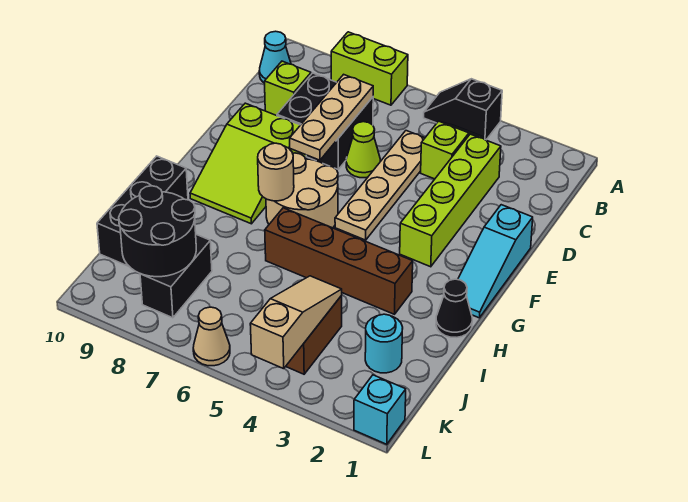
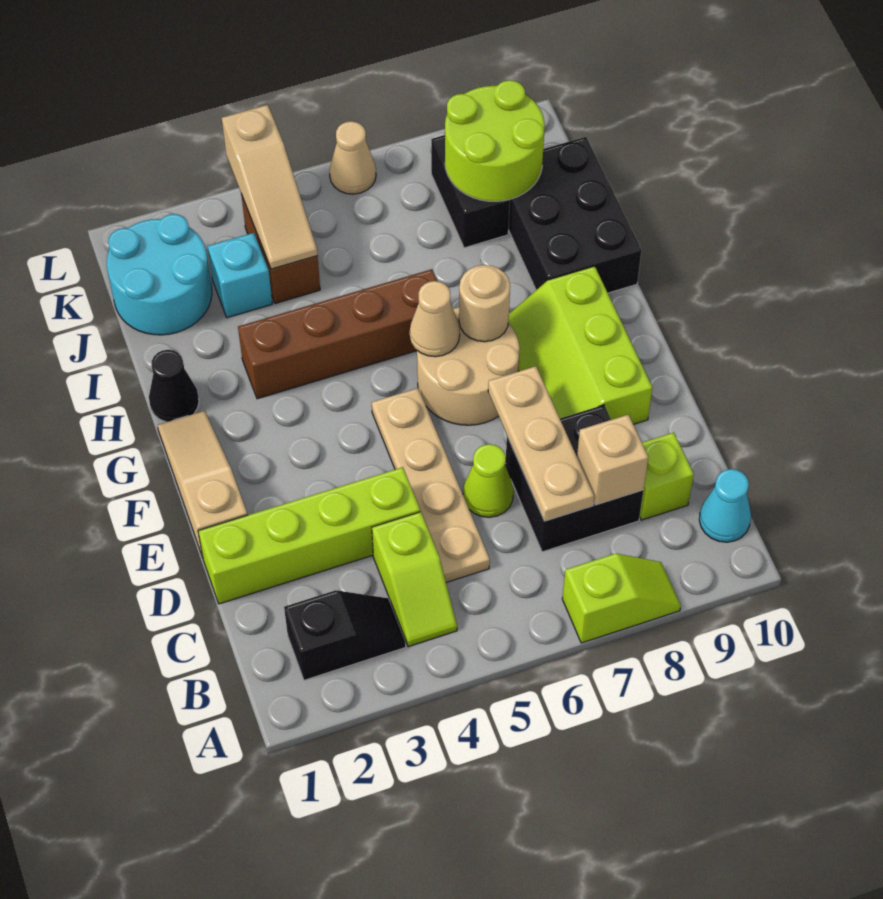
black 1x2 slope [424,79,502,140] -> black 1x2 slope moved to [284,590,406,680]
lime 1x2 brick [331,32,408,105] -> lime 1x2 slope [562,553,681,643]
lime 1x4 brick [400,134,501,267] -> lime 1x4 brick turned to [198,467,420,604]
none -> tan 1x1 brick [577,415,648,505]
cyan 1x3 slope [458,205,533,318] -> tan 1x3 slope [157,411,247,557]
lime 2x3 slope [190,103,306,224] -> lime 2x3 slope turned to [508,266,653,424]
none -> tan 1x1 cone [410,281,460,357]
black 1x3 brick [97,156,188,266] -> black 2x3 brick [508,137,642,293]
cyan 1x1 round brick [365,314,403,373] -> cyan 2x2 round brick [107,214,212,335]
black 2x2 round brick [119,186,196,277] -> lime 2x2 round brick [445,80,545,201]
cyan 1x1 brick [354,375,406,444] -> cyan 1x1 brick moved to [208,233,272,318]

